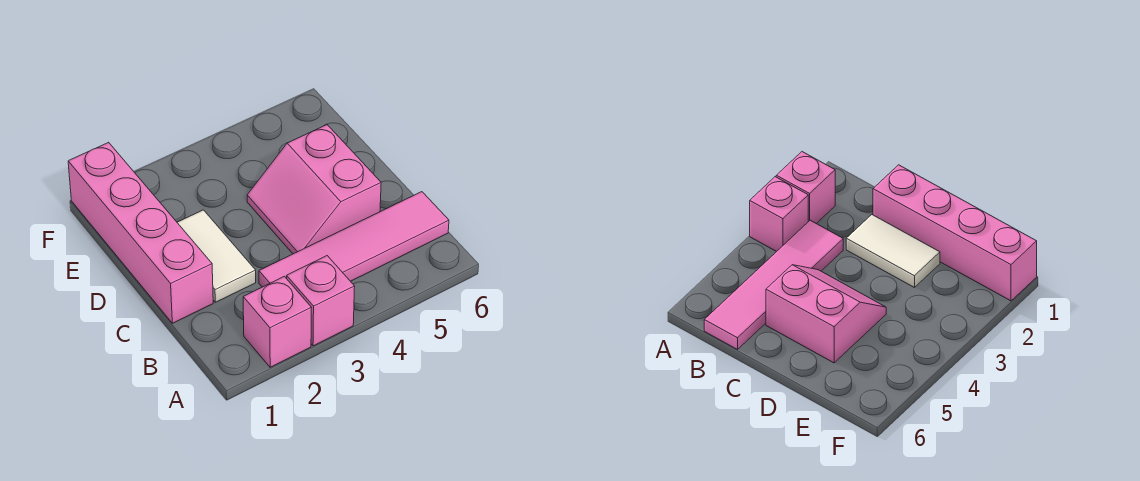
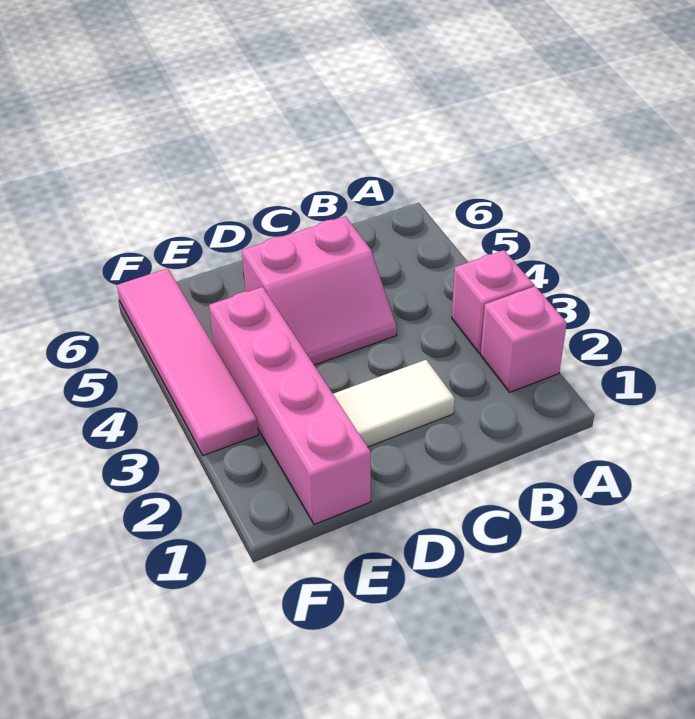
pink 1x4 tile [259,192,449,287] -> pink 1x4 tile moved to [117,268,258,456]
pink 1x4 brick [68,142,213,323] -> pink 1x4 brick turned to [209,287,371,524]

